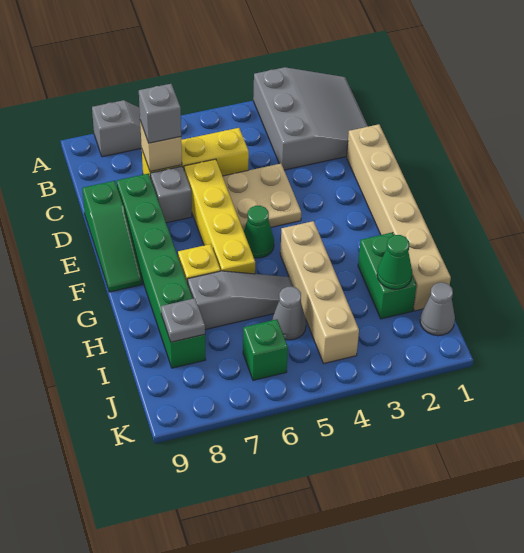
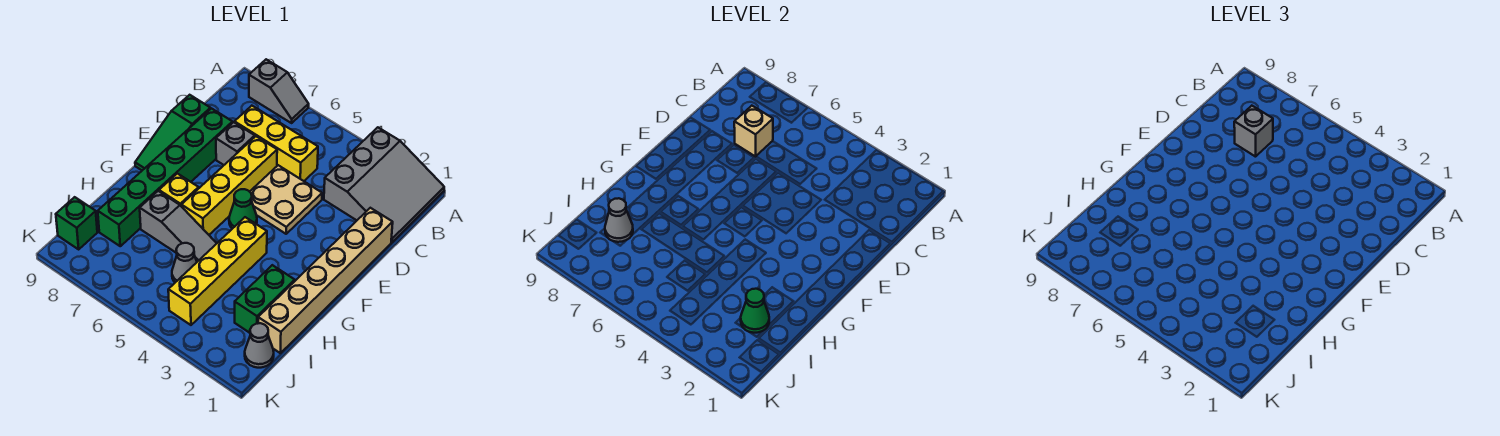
tan 1x4 brick [280,221,359,363] -> yellow 1x4 brick [168,217,267,325]
grey 1x1 plate [161,298,205,342] -> grey 1x1 cone [605,198,633,242]
green 1x1 brick [243,319,288,380] -> green 1x1 brick moved to [56,197,97,249]

